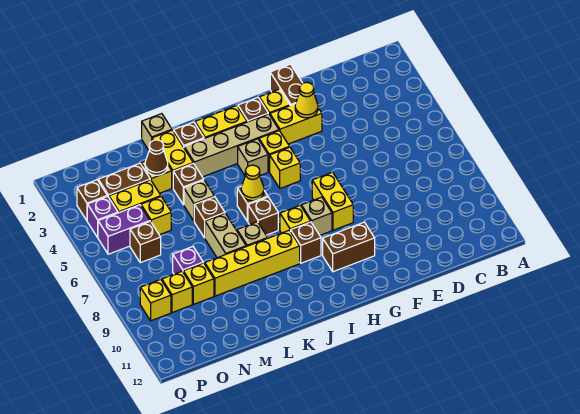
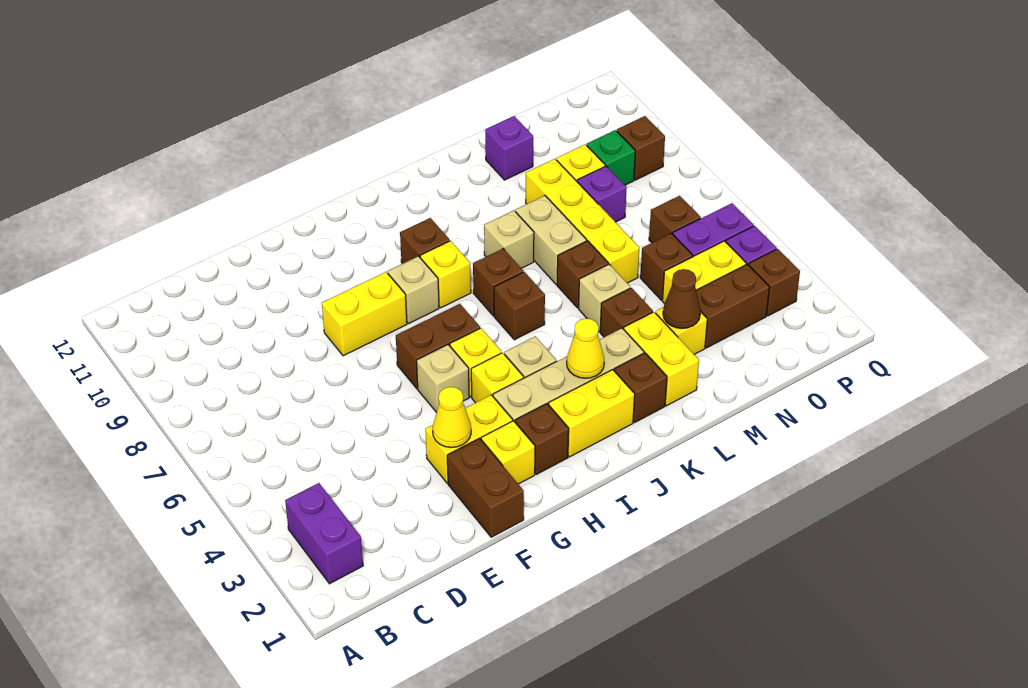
none -> purple 1x2 brick [285,483,363,584]
yellow 1x2 brick [312,172,353,230] -> yellow 1x2 brick turned to [322,272,407,356]
brown 1x2 brick [323,222,375,272] -> brown 1x2 brick moved to [396,304,480,389]
yellow 1x1 cone [241,165,264,201] -> yellow 1x1 cone moved to [567,318,604,378]
yellow 1x4 brick [205,230,300,296] -> yellow 1x4 brick turned to [526,159,639,283]
tan 1x1 brick [142,114,172,150] -> tan 1x1 brick moved to [417,345,469,412]
none -> purple 1x1 brick [485,116,533,180]
yellow 1x1 brick [141,197,171,235] -> brown 1x1 brick [640,233,693,300]
yellow 1x1 brick [162,271,192,313] -> green 1x1 brick [587,130,635,185]
yellow 1x1 brick [140,280,171,321] -> brown 1x1 brick [617,116,665,180]

